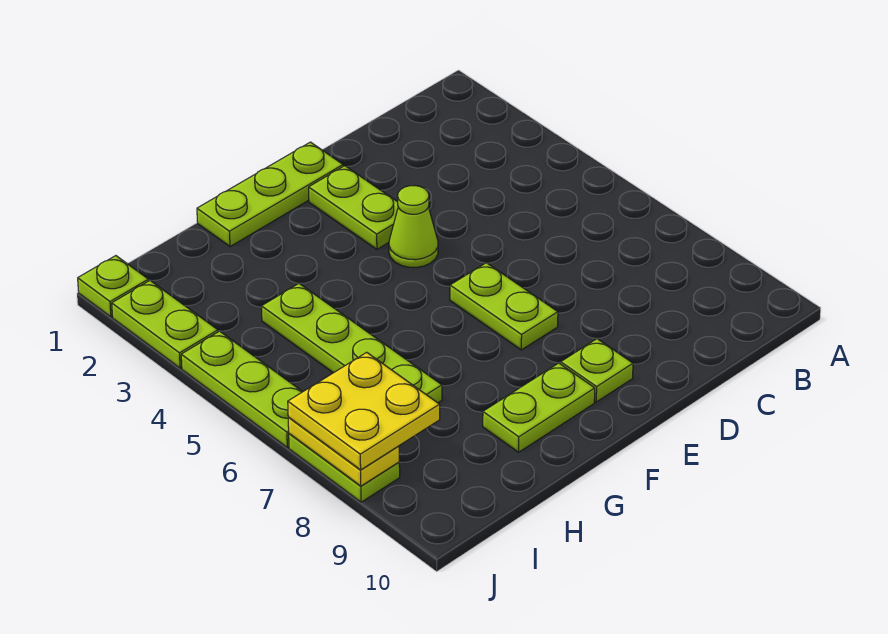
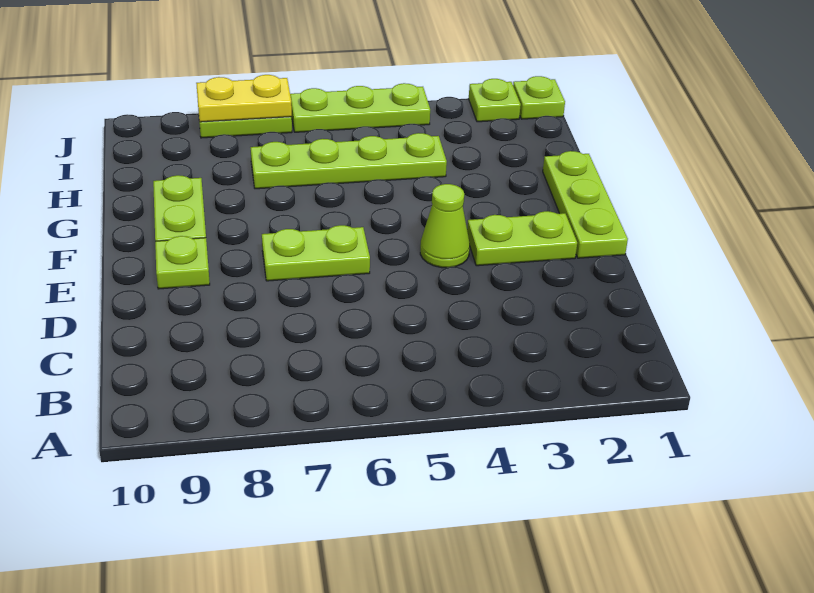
yellow 2x2 plate [288,352,440,470] -> none
lime 1x2 plate [112,281,218,368] -> lime 1x1 plate [469,79,521,122]

